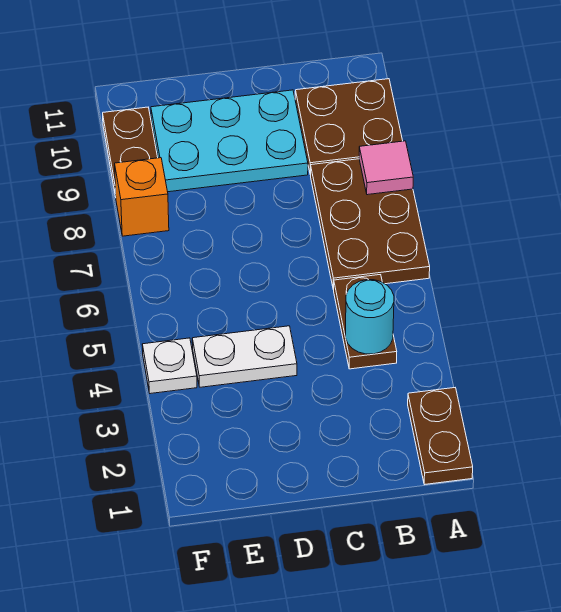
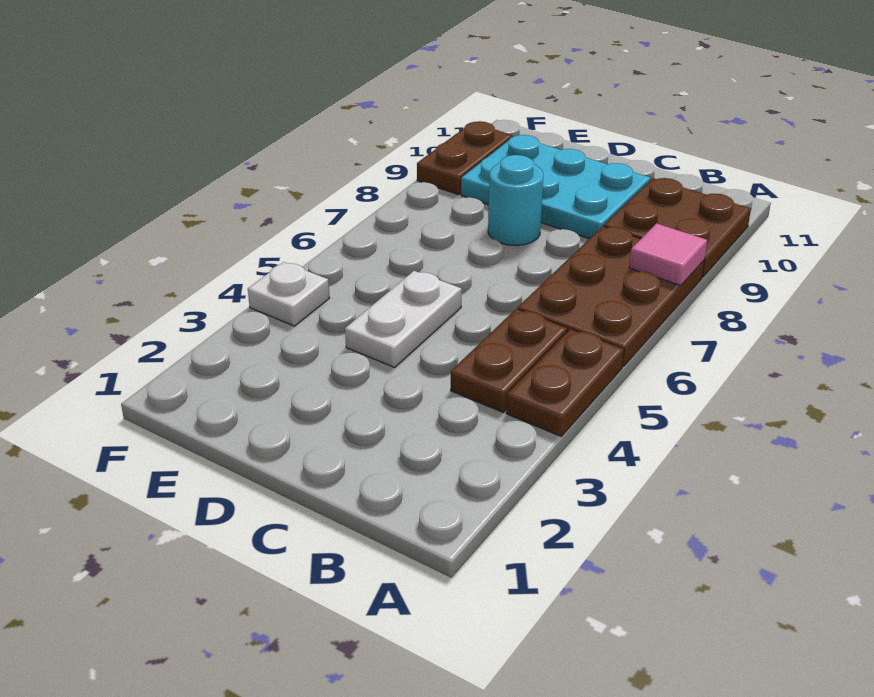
brown 1x2 plate [408,388,473,485] -> brown 1x2 plate moved to [506,329,624,436]
cyan 1x1 round brick [346,280,394,354] -> cyan 1x1 round brick moved to [488,155,543,246]
white 1x2 plate [192,326,297,387] -> white 1x2 plate turned to [345,271,462,367]
orange 1x1 brick [115,158,169,236] -> none

